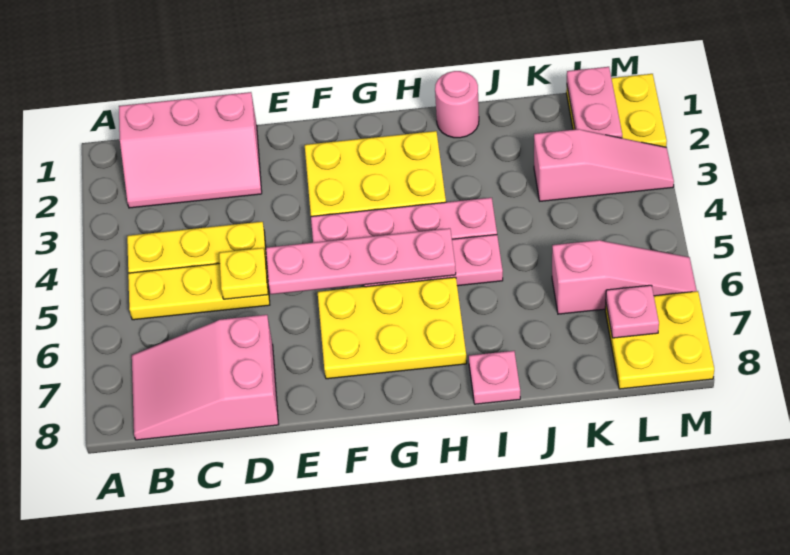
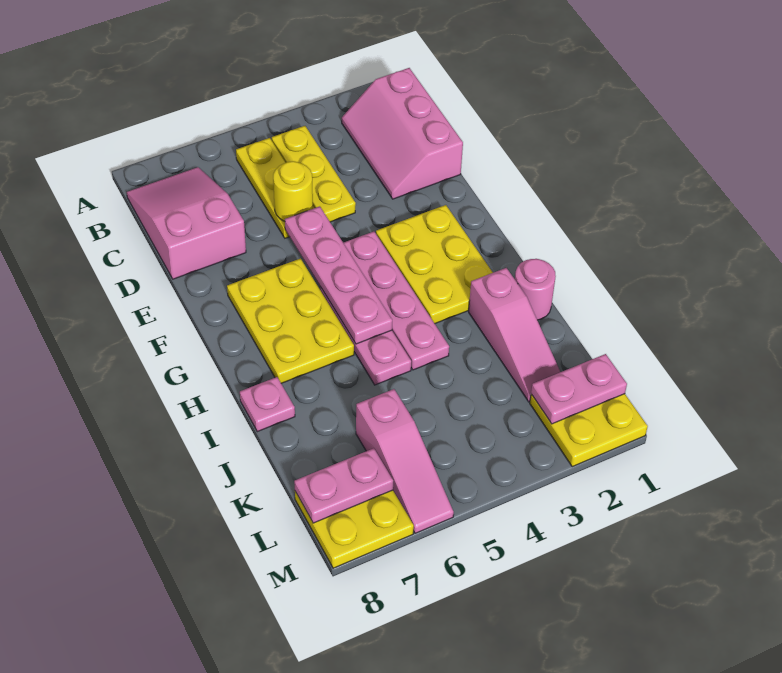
yellow 1x1 plate [219,248,268,299] -> yellow 1x1 round brick [273,161,313,221]
pink 1x3 slope [534,129,674,201] -> pink 1x3 slope moved to [469,268,560,402]
pink 1x1 plate [606,285,659,338] -> pink 1x2 plate [294,448,393,523]

